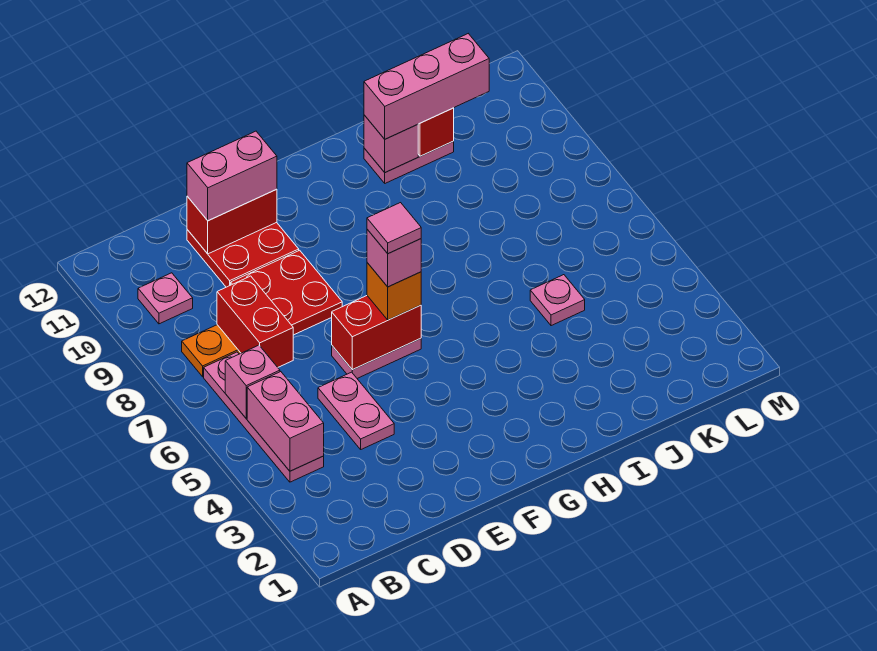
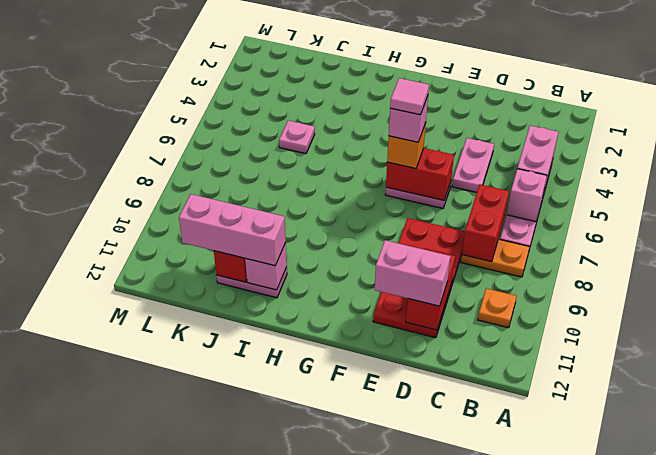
pink 1x1 plate [138,273,193,324] -> orange 1x1 plate [478,288,517,328]
red 1x2 brick [187,189,277,254] -> red 1x2 brick turned to [406,249,455,330]

